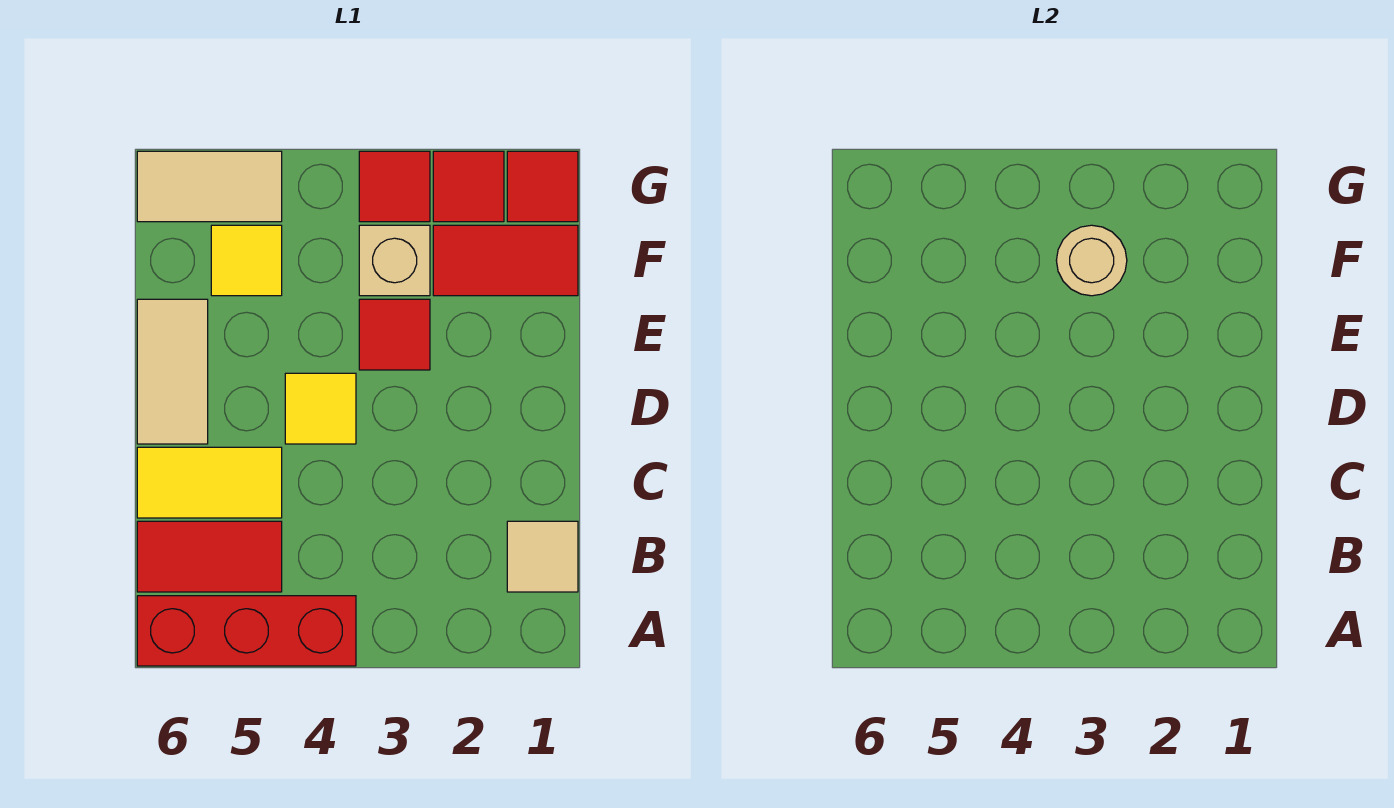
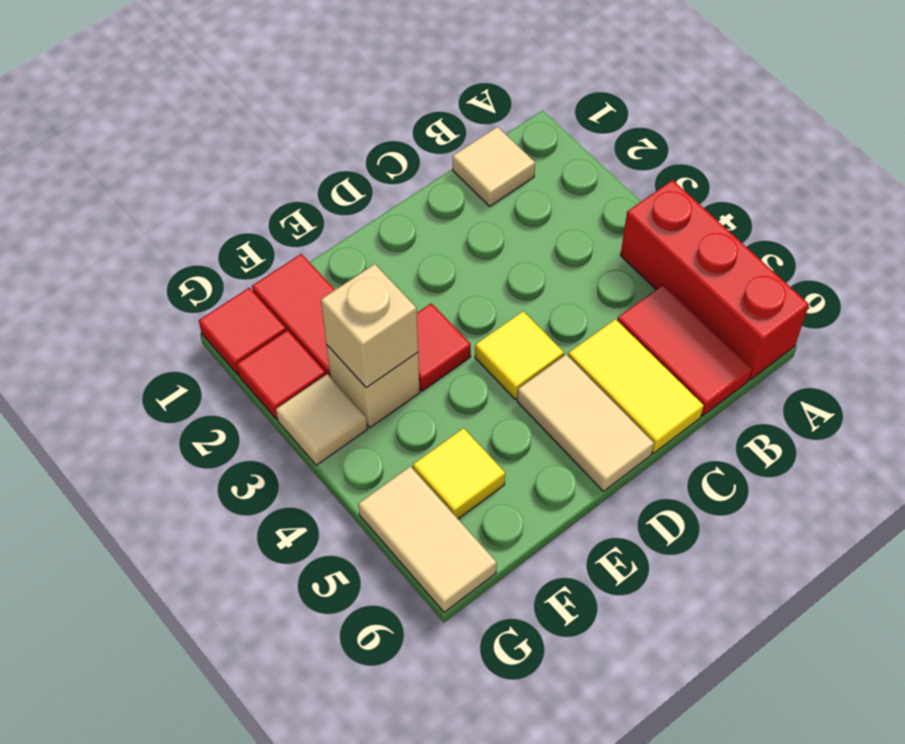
tan 1x2 tile [137,299,208,444] -> tan 1x2 tile turned to [517,355,654,491]
tan 1x1 round brick [1056,225,1127,296] -> tan 1x1 brick [321,264,418,387]
red 1x1 tile [359,151,430,222] -> tan 1x1 tile [276,374,367,465]

